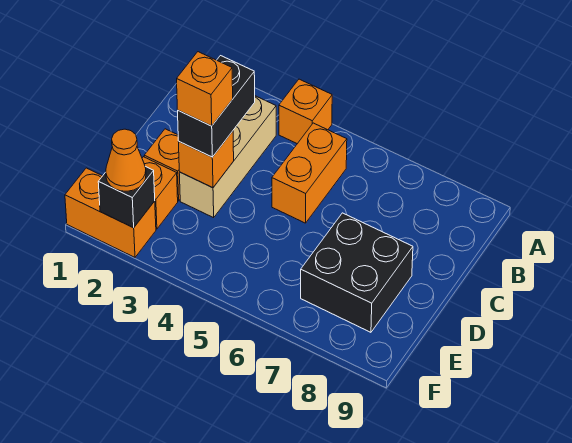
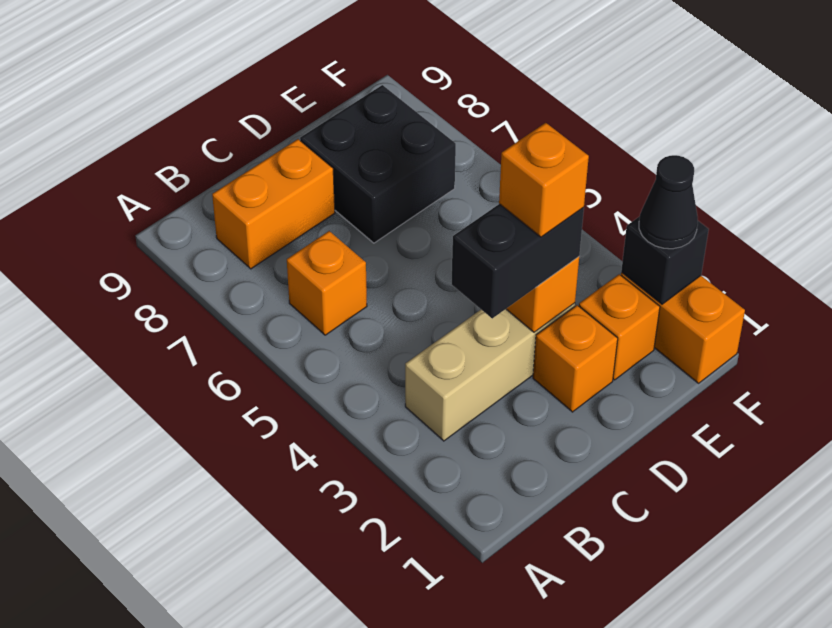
orange 1x1 brick [279,79,332,144] -> orange 1x1 brick moved to [287,231,367,335]
orange 1x2 brick [272,123,347,223] -> orange 1x2 brick moved to [212,139,335,269]
orange 1x1 cone [106,129,146,191] -> black 1x1 cone [639,155,698,249]

